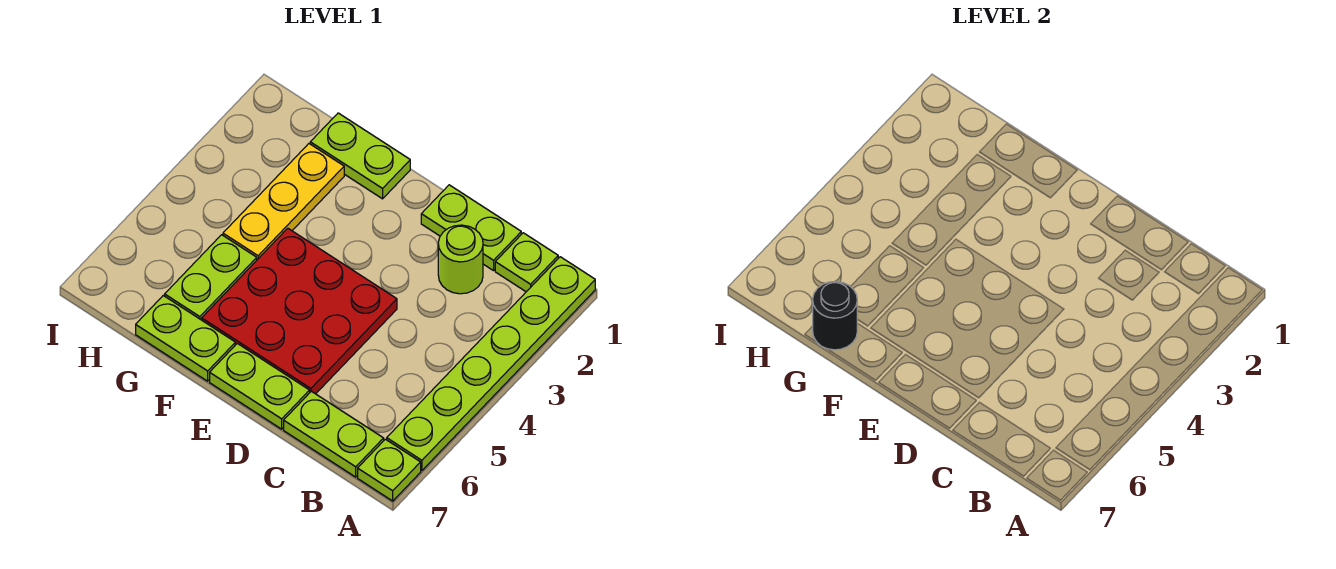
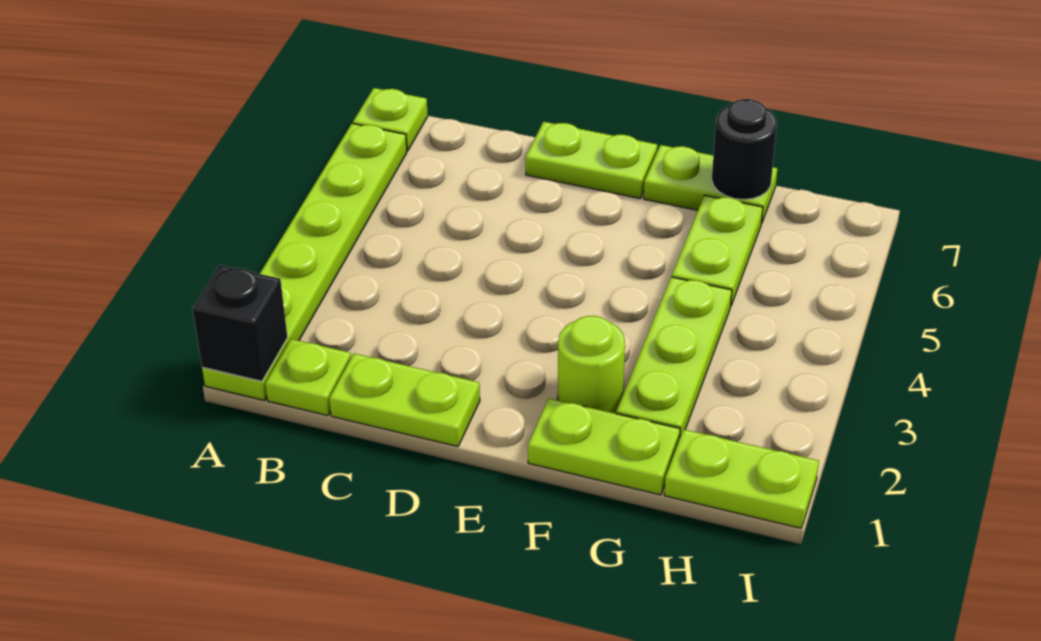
none -> black 1x1 brick [192,265,288,381]
lime 1x2 plate [284,391,384,477] -> lime 1x2 plate moved to [664,429,819,528]
lime 1x1 round brick [438,225,483,294] -> lime 1x1 round brick moved to [558,316,625,414]
red 3x3 plate [202,228,397,394] -> none
yellow 1x3 plate [223,144,344,260] -> lime 1x3 plate [616,277,732,439]

